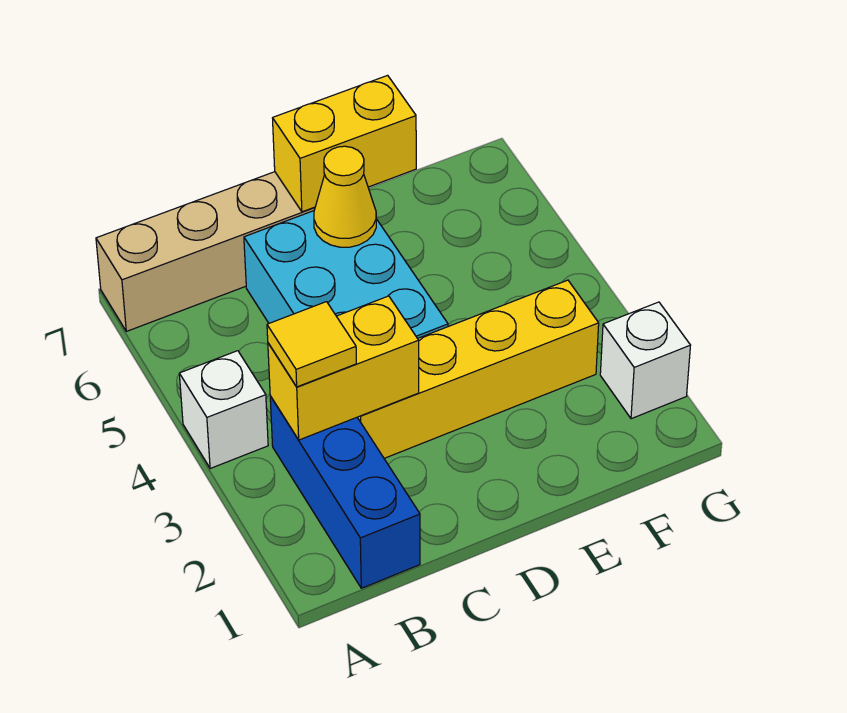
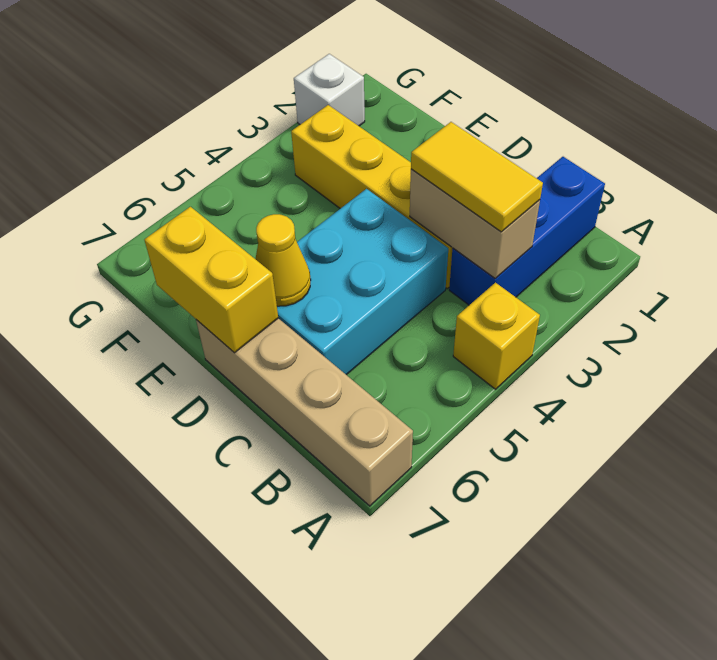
white 1x1 brick [179,351,268,469] -> yellow 1x1 brick [453,283,540,389]
yellow 1x2 brick [268,296,419,440] -> tan 1x2 brick [410,169,540,278]
yellow 1x1 tile [267,302,356,387] -> yellow 1x2 tile [411,122,543,232]

